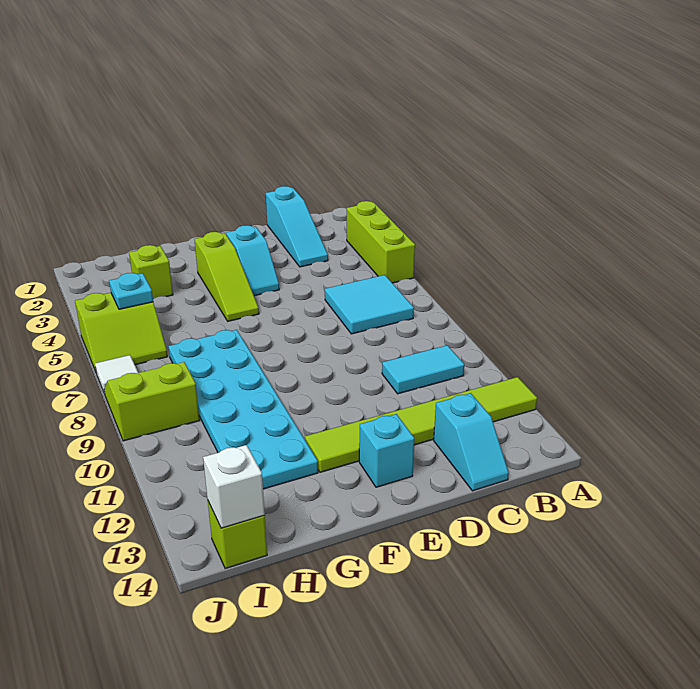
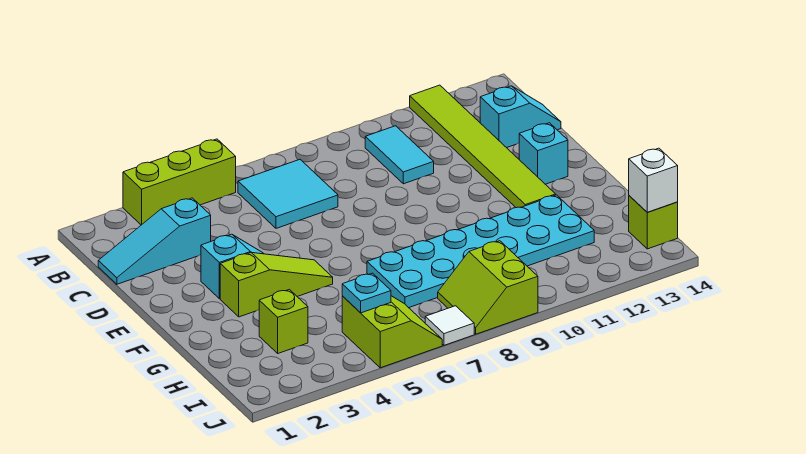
cyan 1x3 slope [266,186,328,267] -> cyan 1x3 slope turned to [98,198,211,284]

